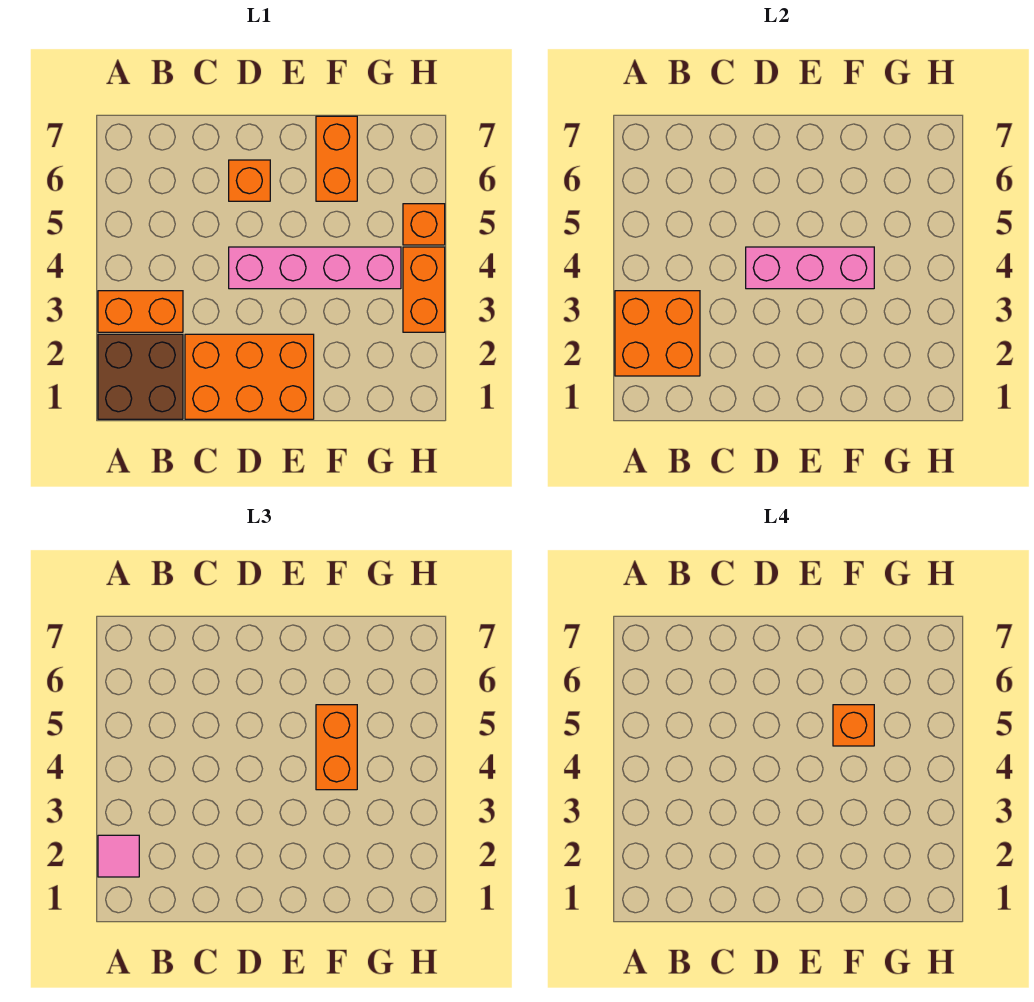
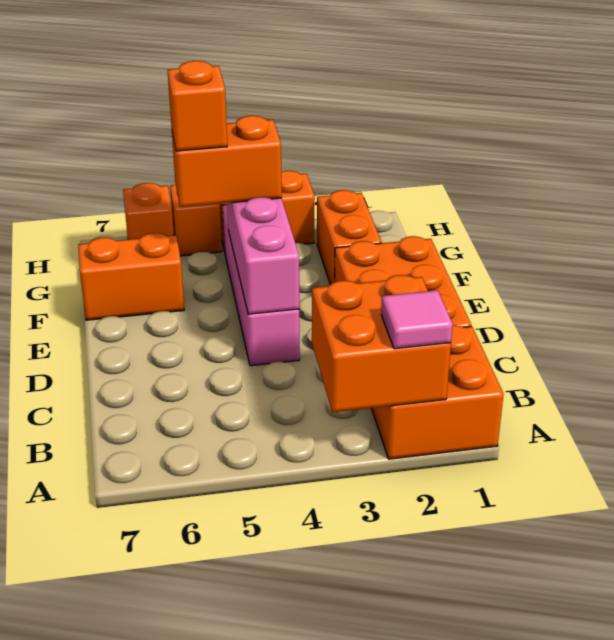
brown 2x2 brick [98,334,183,419] -> orange 2x2 brick [372,325,504,459]
orange 1x2 brick [98,291,183,332] -> orange 1x2 brick moved to [317,190,382,284]
orange 1x1 brick [229,160,270,201] -> orange 1x1 brick moved to [123,183,174,239]

